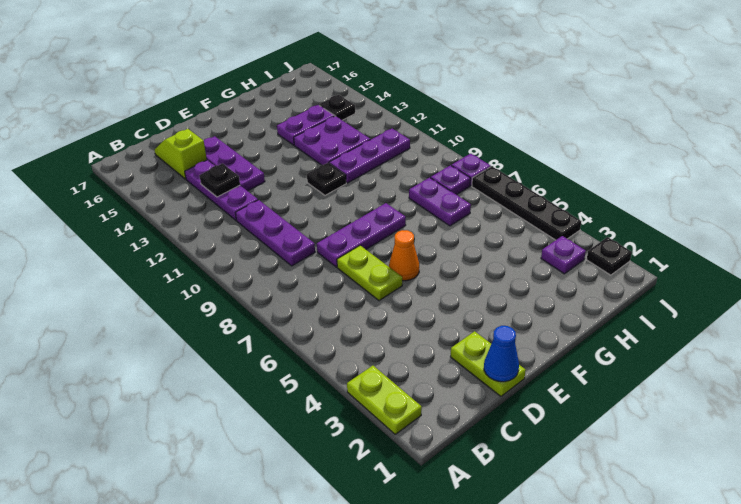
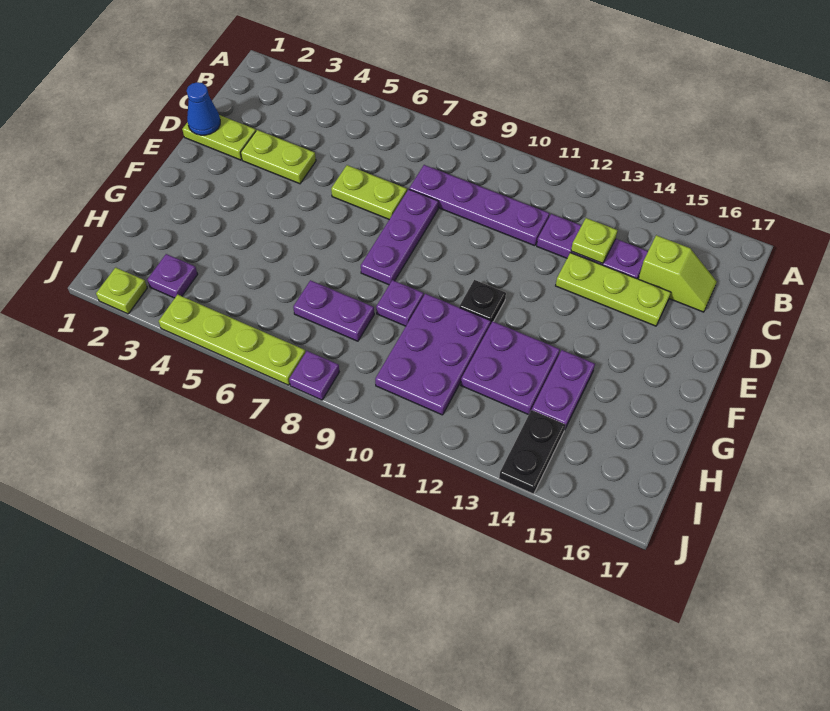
lime 1x2 plate [347,366,422,434] -> lime 1x2 plate moved to [241,130,316,184]
purple 1x3 plate [236,200,315,266] -> purple 1x4 plate [409,165,549,246]
black 1x1 plate [200,164,240,197] -> lime 1x1 plate [571,218,618,264]
purple 1x3 plate [204,136,265,191] -> lime 1x3 plate [556,253,671,326]
orange 1x1 cone [389,230,419,281] -> none
purple 1x3 plate [329,129,410,183] -> purple 2x3 plate [375,294,491,415]
purple 1x1 plate [431,165,470,195] -> purple 1x1 plate moved to [376,280,424,326]
black 1x1 plate [319,95,355,120] -> black 1x2 plate [499,410,565,494]
black 1x1 plate [587,237,632,275] -> lime 1x1 plate [96,268,147,314]
black 1x4 plate [472,166,581,240] -> lime 1x4 plate [159,294,306,385]

